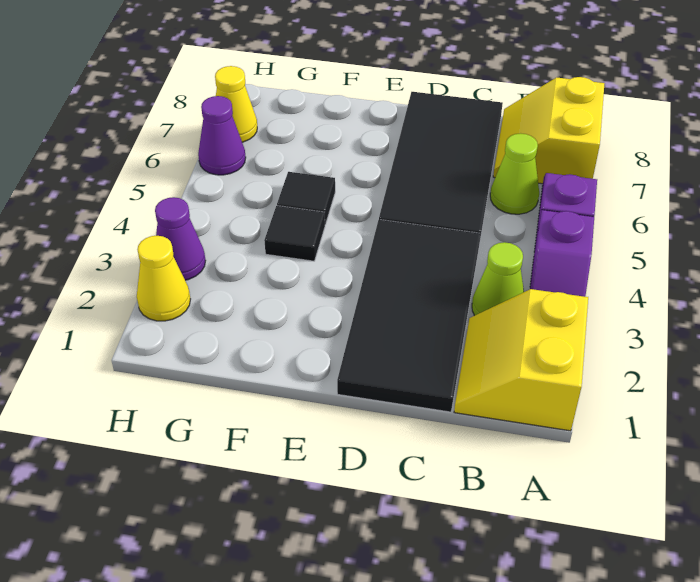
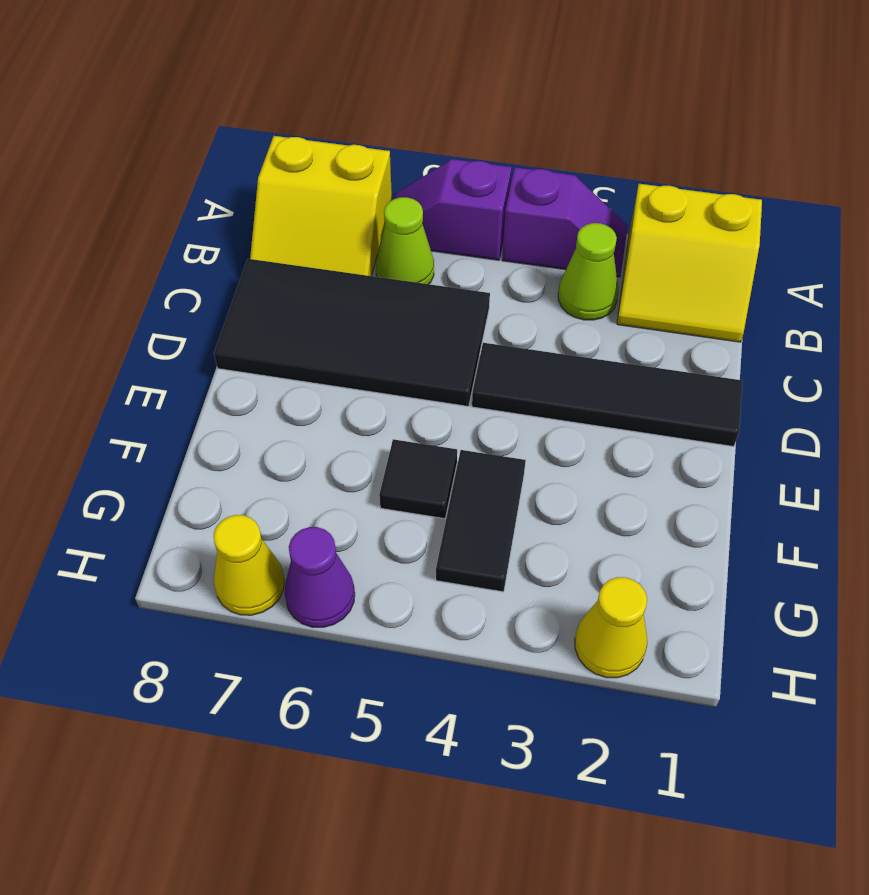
black 2x4 tile [337,220,481,412] -> black 1x4 tile [472,343,742,447]
black 1x1 tile [264,206,325,261] -> black 1x2 tile [436,450,526,592]
purple 1x1 cone [155,197,206,280] -> none

